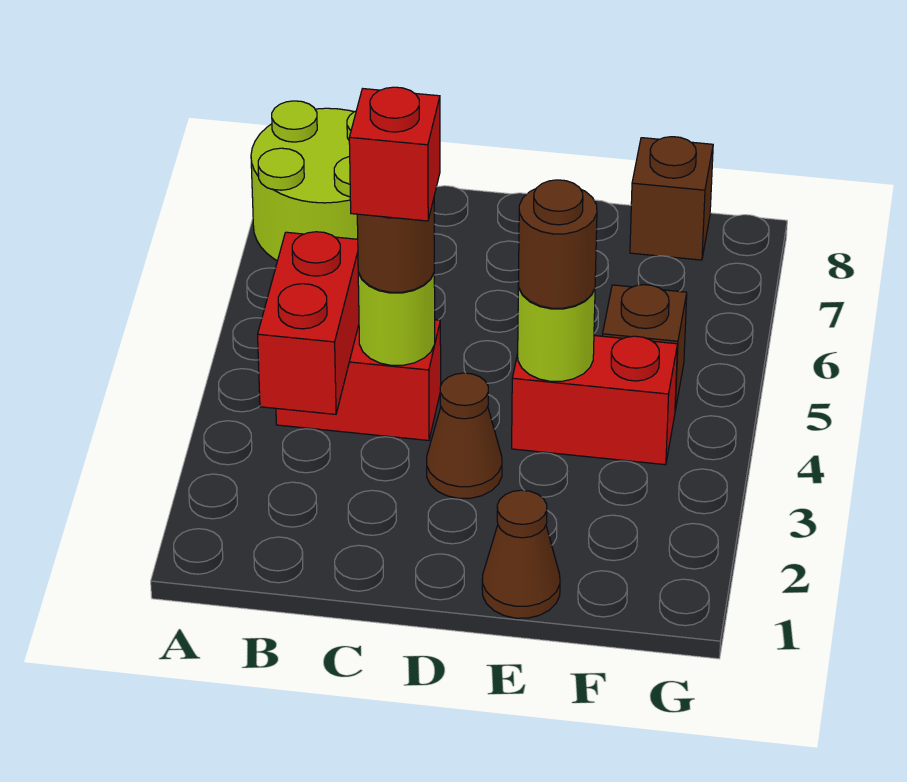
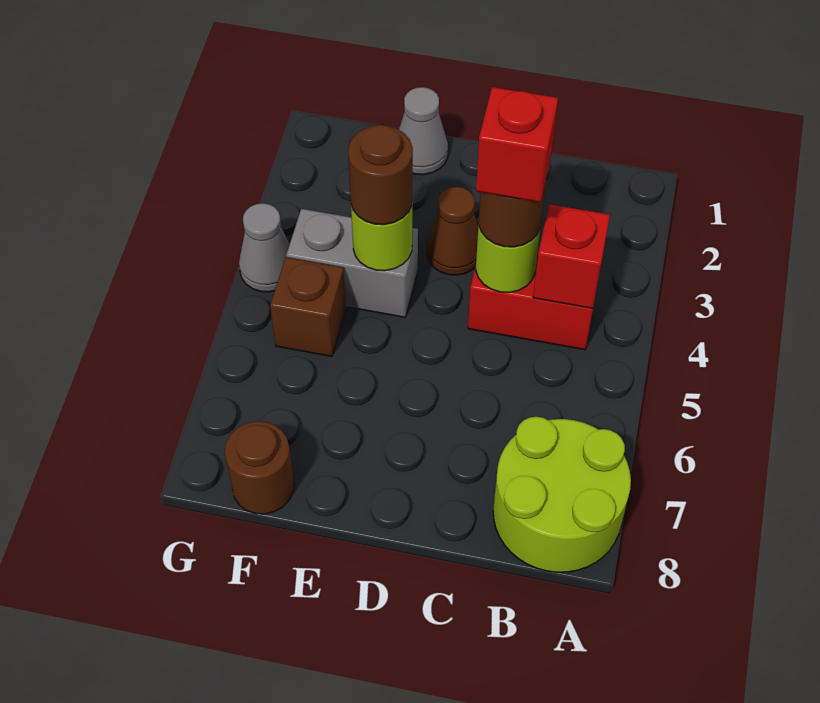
red 1x2 brick [258,232,359,414] -> red 1x1 brick [533,204,610,308]
brown 1x1 cone [482,490,560,618] -> grey 1x1 cone [399,87,448,175]
red 1x2 brick [512,336,678,465] -> grey 1x2 brick [286,209,418,317]
brown 1x1 brick [630,137,713,260] -> brown 1x1 round brick [225,421,294,514]
none -> grey 1x1 cone [239,203,290,292]

